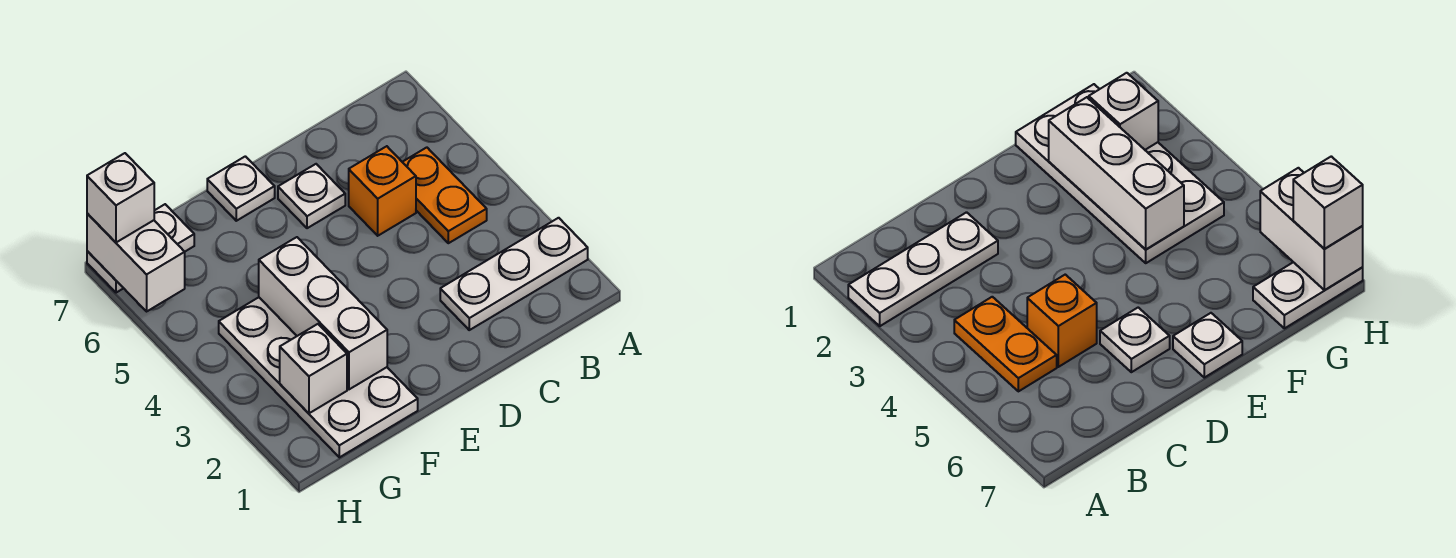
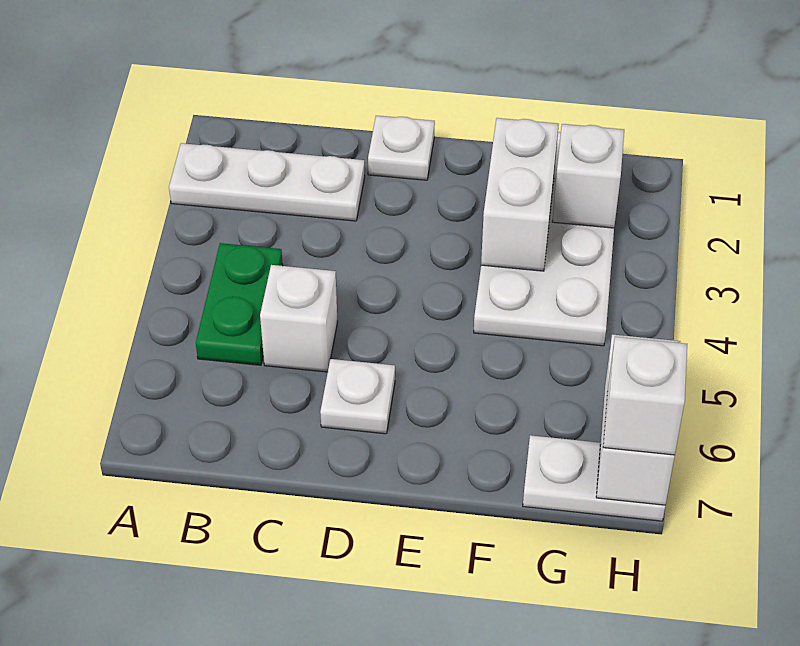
orange 1x2 plate [403,147,487,243] -> green 1x2 plate [196,243,283,365]
orange 1x1 brick [349,146,416,236] -> white 1x1 brick [260,265,338,372]
white 1x1 plate [207,156,275,221] -> white 1x1 plate moved to [368,116,435,180]
white 1x3 brick [259,237,387,389] -> white 1x2 brick [481,118,559,271]

